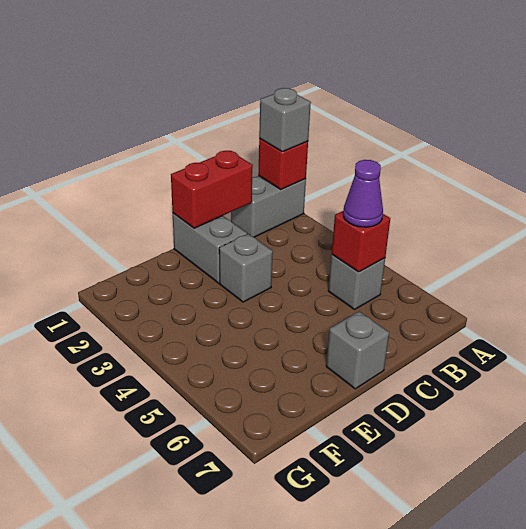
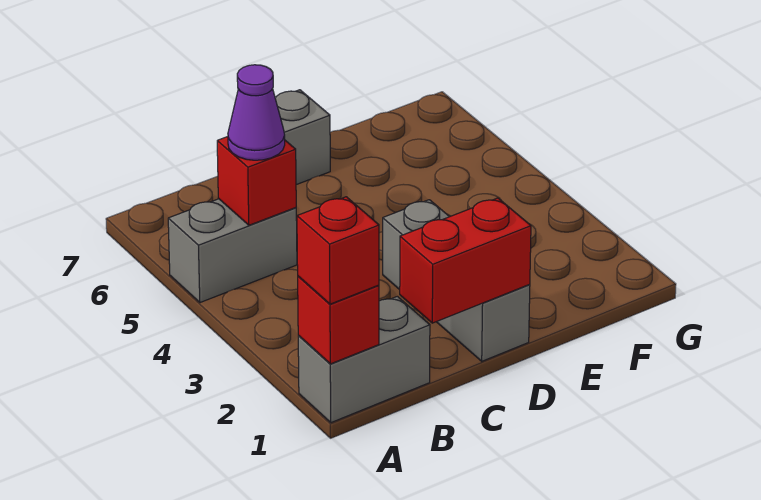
grey 1x1 brick [259,88,311,152] -> red 1x1 brick [297,197,379,304]
grey 1x1 brick [328,255,385,309] -> grey 1x2 brick [168,199,297,303]

